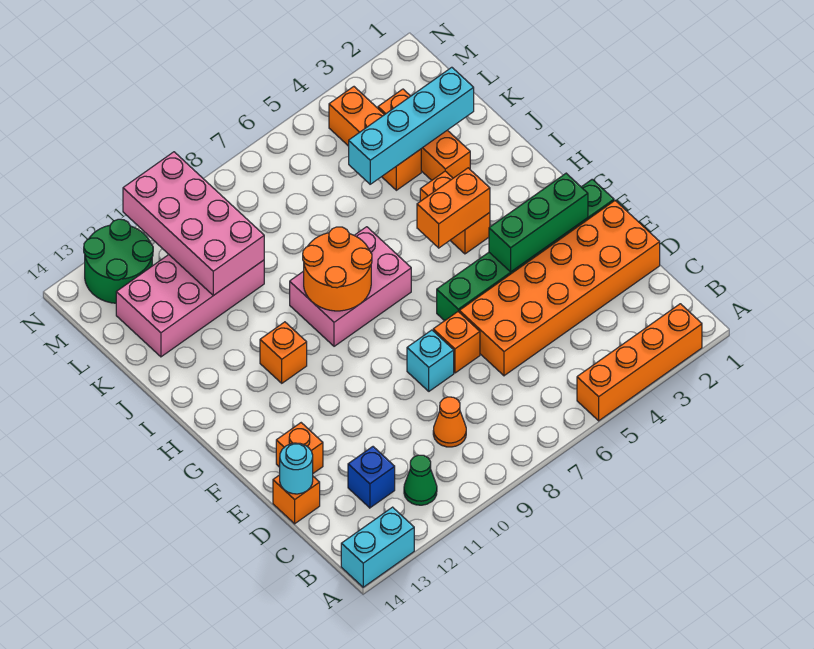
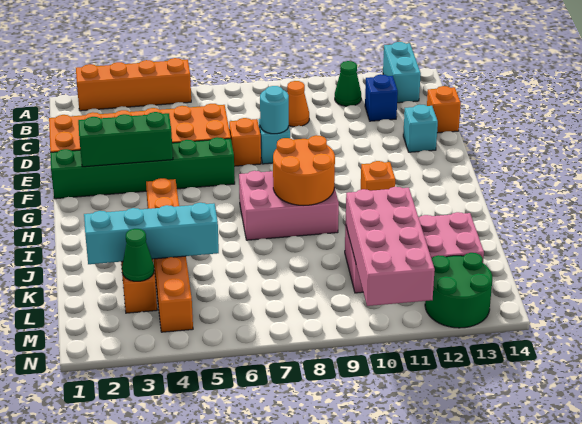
cyan 1x2 brick [341,507,414,587] -> cyan 1x2 brick turned to [383,42,421,103]
cyan 1x1 round brick [280,443,313,494] -> cyan 1x1 round brick moved to [260,86,289,134]
orange 1x1 brick [276,423,323,473] -> cyan 1x1 brick [403,105,438,152]
orange 1x2 brick [417,168,490,248] -> none
none -> green 1x1 cone [122,229,154,281]

